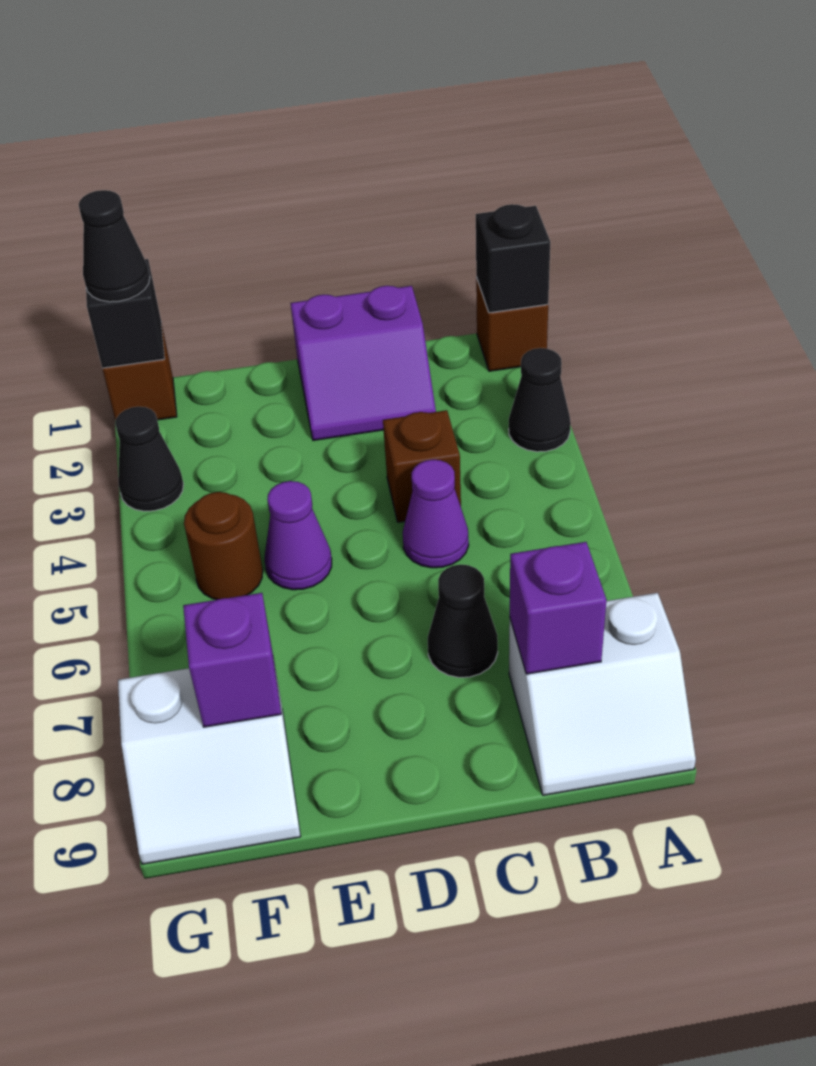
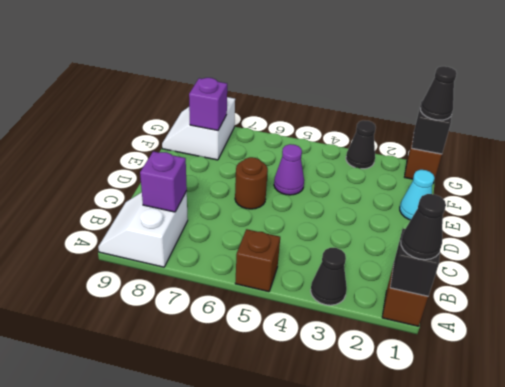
purple 2x2 slope [291,286,436,440] -> none
brown 1x1 brick [383,410,461,522] -> brown 1x1 brick moved to [235,229,280,292]
purple 1x1 cone [403,460,469,568] -> none
black 1x1 cone [428,564,498,677] -> black 1x1 cone moved to [401,194,446,260]
none -> cyan 1x1 cone [400,170,434,220]
brown 1x1 round brick [184,492,263,600] -> brown 1x1 round brick moved to [235,157,268,209]

